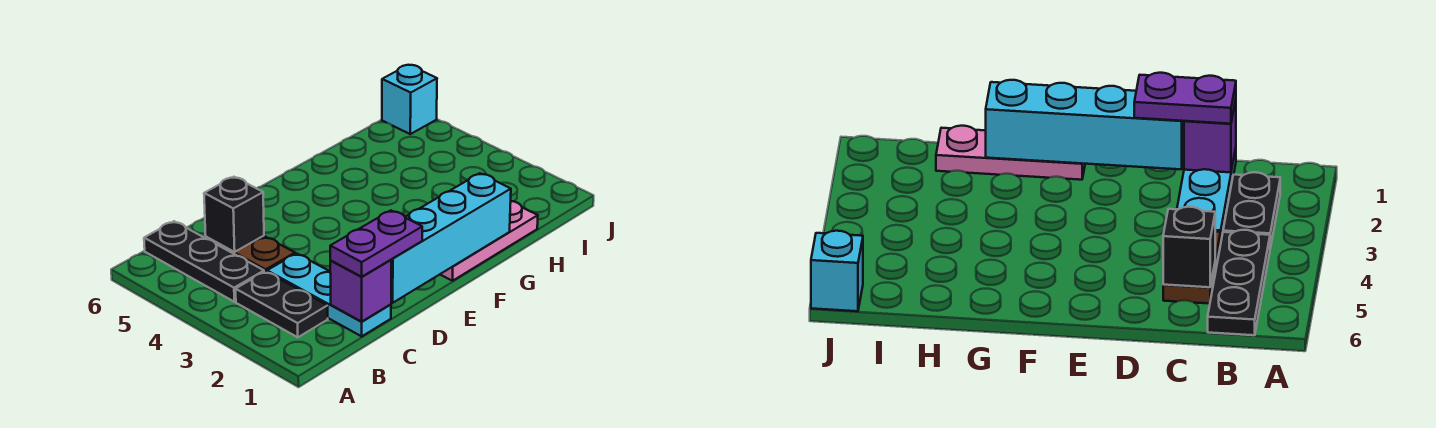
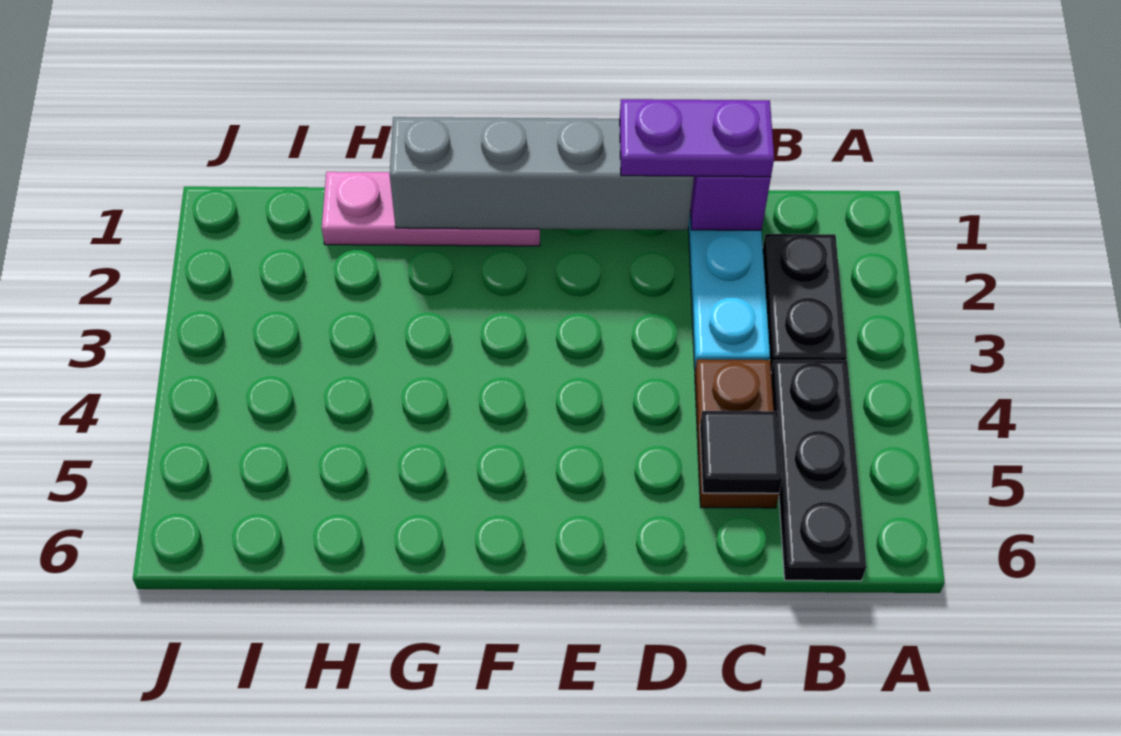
black 1x1 brick [204,177,264,252] -> black 1x1 tile [700,411,783,493]
cyan 1x4 brick [391,173,511,303] -> grey 1x4 brick [390,117,694,230]
cyan 1x1 brick [382,65,437,134] -> none

